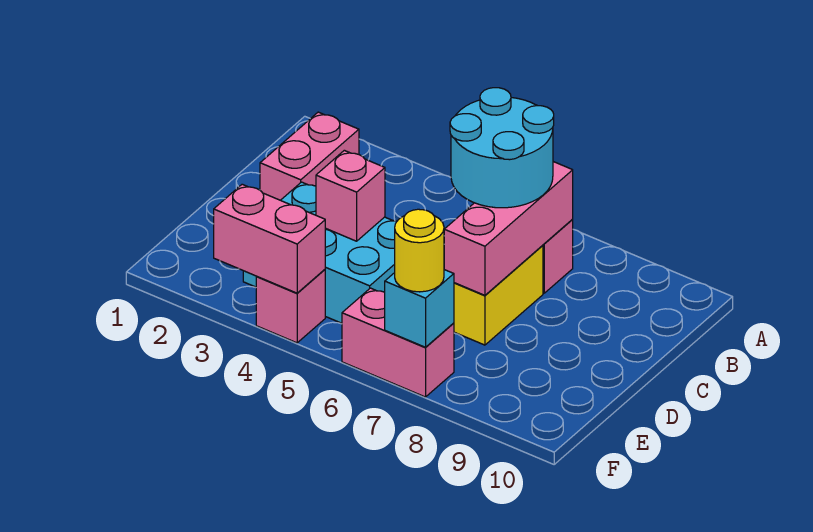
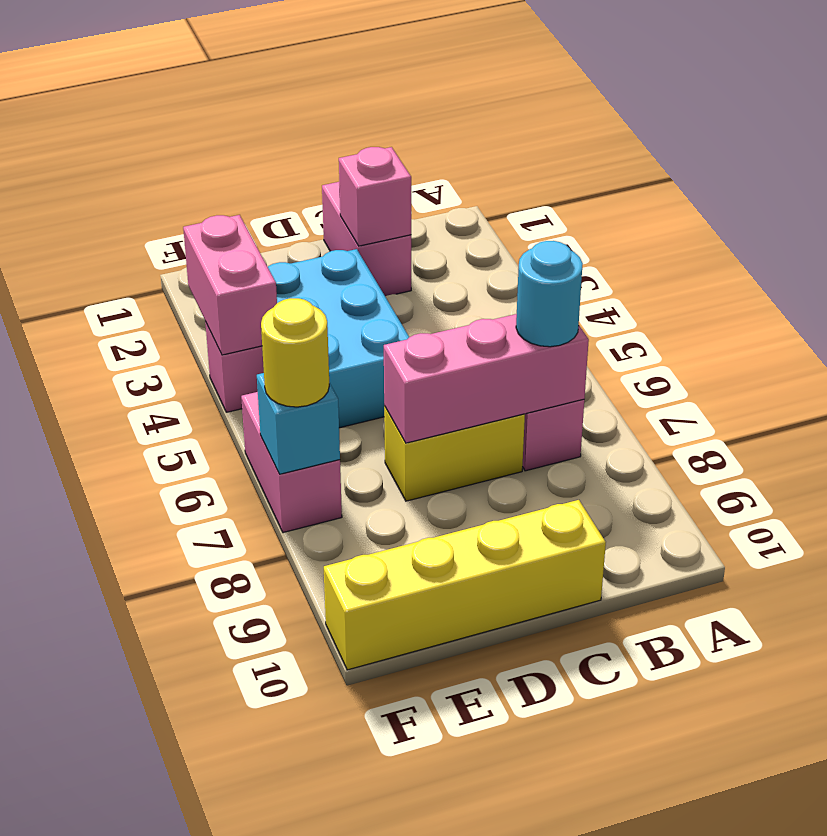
pink 1x2 brick [260,112,359,200] -> pink 1x2 brick turned to [322,182,411,296]
cyan 2x2 round brick [450,88,554,208] -> cyan 1x1 round brick [516,241,583,347]
none -> yellow 1x4 brick [324,500,606,670]
pink 1x1 brick [316,150,385,241] -> pink 1x1 brick moved to [339,147,411,246]

